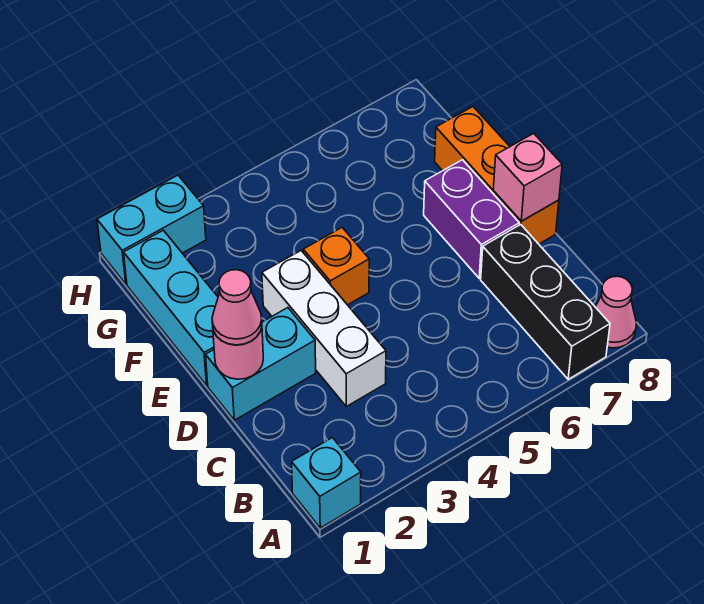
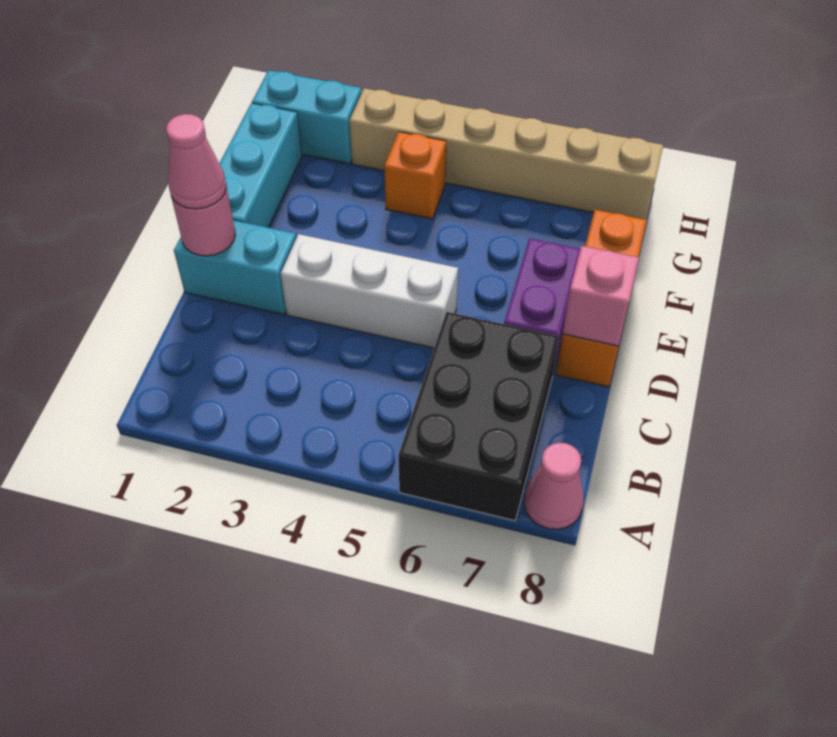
cyan 1x1 brick [292,438,361,528] -> none
black 1x3 brick [481,225,610,379] -> black 2x3 brick [398,312,559,521]
white 1x3 brick [262,251,386,406] -> white 1x3 brick turned to [281,234,458,348]
orange 1x1 brick [303,228,369,305] -> orange 1x1 brick moved to [384,132,446,219]
none -> tan 1x6 brick [349,88,663,220]

